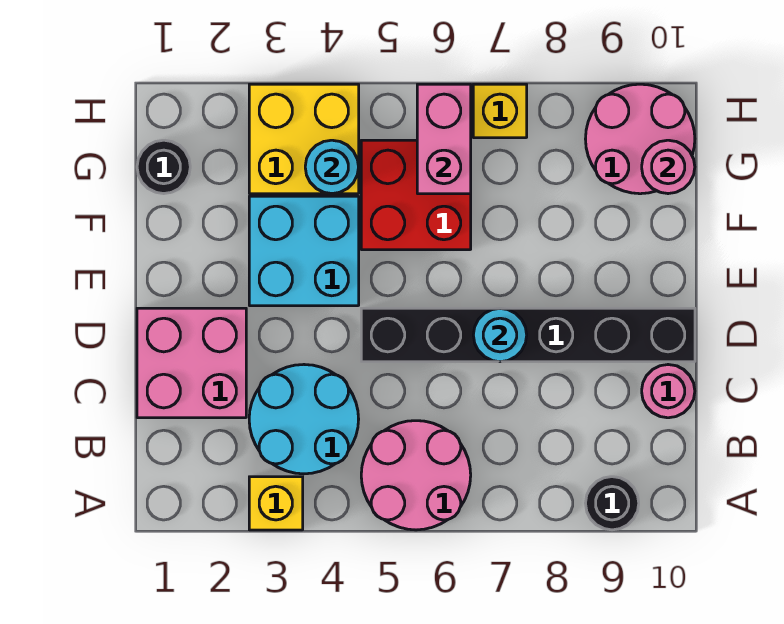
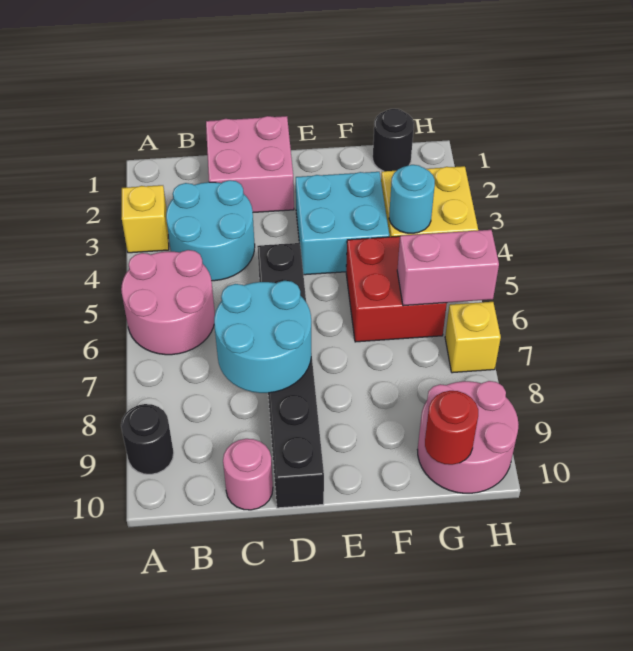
cyan 1x1 round brick [473,308,527,362] -> cyan 2x2 round brick [214,281,311,393]
pink 1x1 round brick [642,140,695,194] -> red 1x1 round brick [425,391,478,465]

